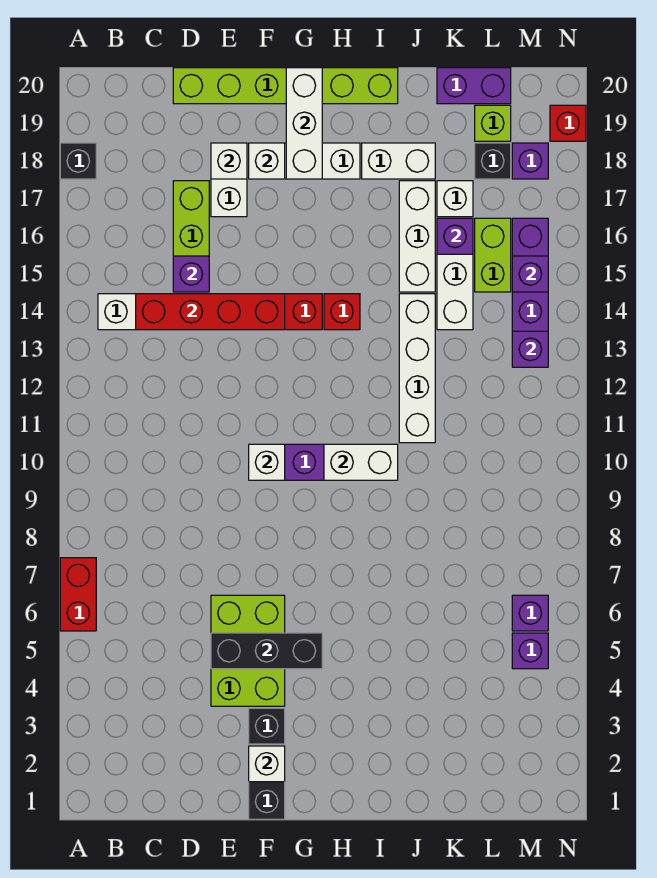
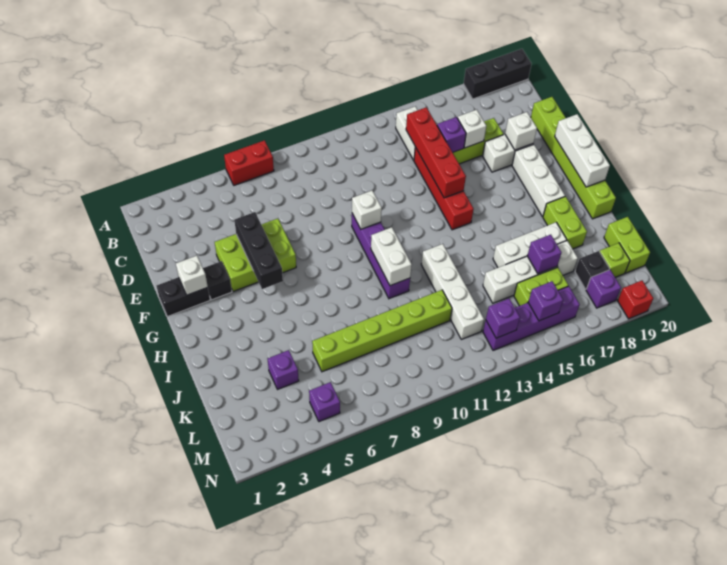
black 1x1 brick [60,143,96,179] -> black 1x3 brick [464,49,531,99]
white 1x1 brick [249,143,285,179] -> white 1x1 brick moved to [458,110,486,148]
white 1x3 brick [286,68,322,179] -> white 1x3 brick turned to [555,114,610,187]
red 1x1 brick [324,294,360,330] -> none
white 1x2 brick [362,143,435,179] -> lime 1x2 brick [543,196,587,249]
white 1x4 brick [399,294,435,443] -> white 1x4 brick turned to [421,244,484,339]
none -> lime 1x6 brick [312,290,452,372]
purple 1x2 brick [437,68,511,104] -> lime 1x2 brick [604,217,650,273]
purple 1x1 brick [512,595,548,631] -> purple 1x1 brick moved to [268,350,299,389]

